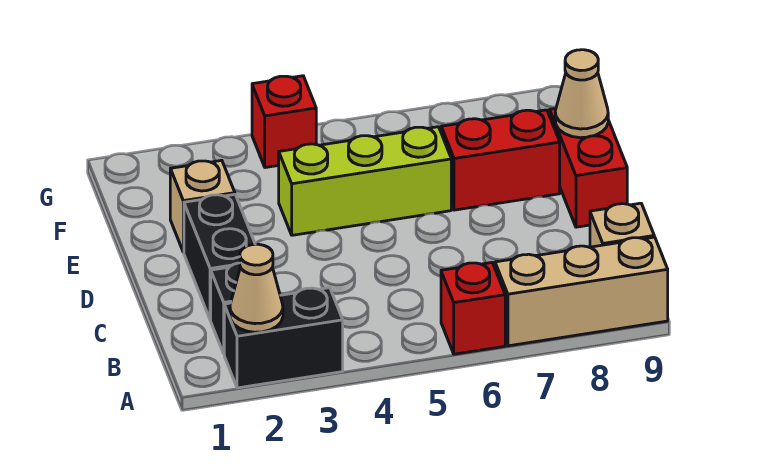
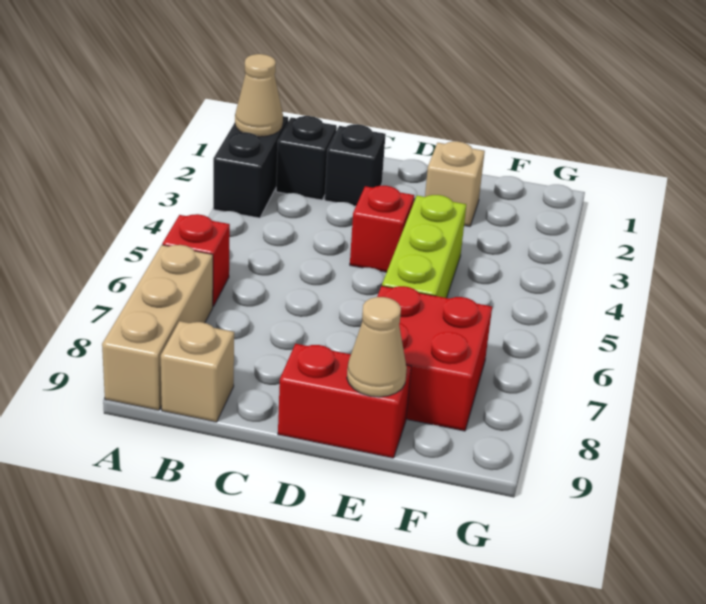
black 1x2 brick [184,194,255,320] -> black 1x1 brick [325,124,386,206]
red 1x2 brick [441,110,560,210] -> red 2x2 brick [377,286,492,431]
red 1x1 brick [252,76,316,168] -> red 1x1 brick moved to [350,186,414,272]

